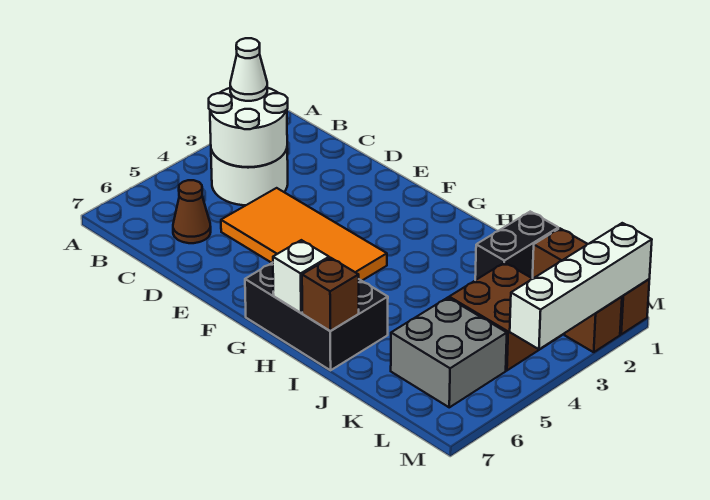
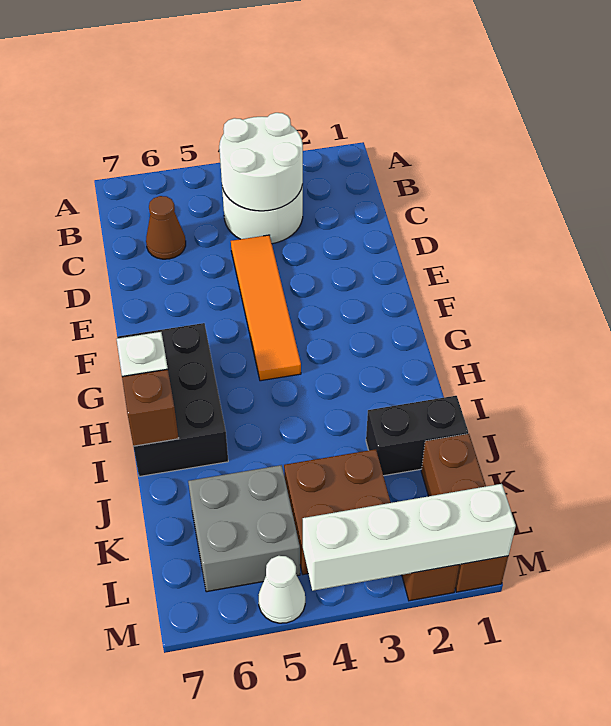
white 1x1 cone [230,38,267,101] -> white 1x1 cone moved to [258,556,305,623]
orange 2x4 tile [221,188,387,281] -> orange 1x4 tile [231,235,301,381]

